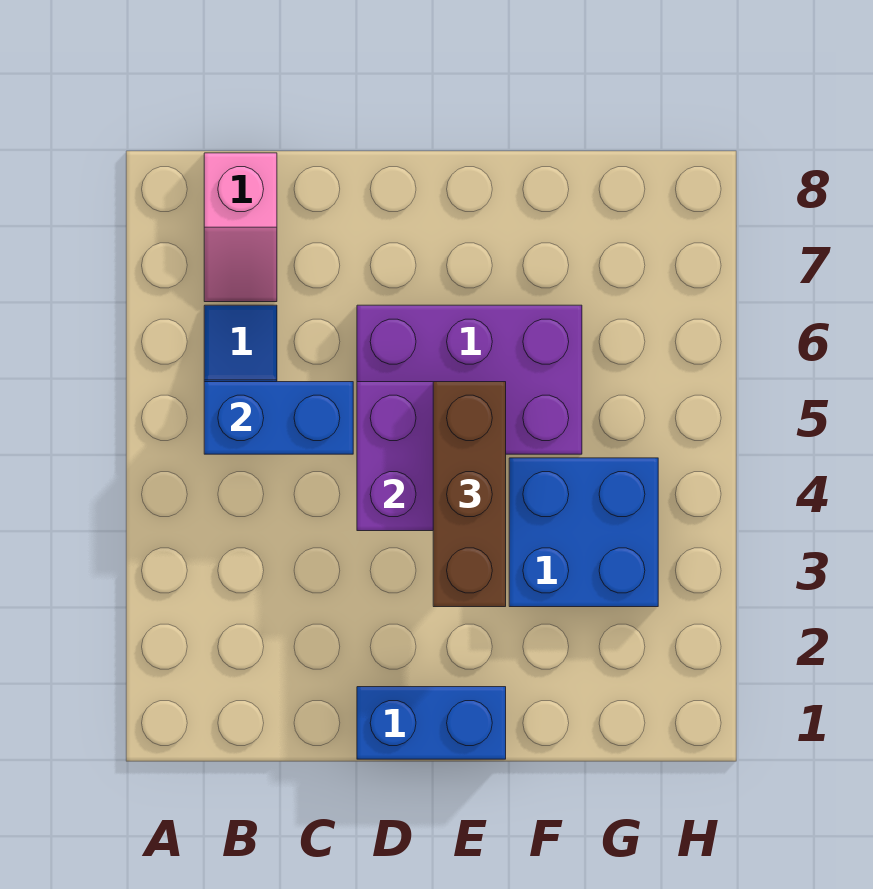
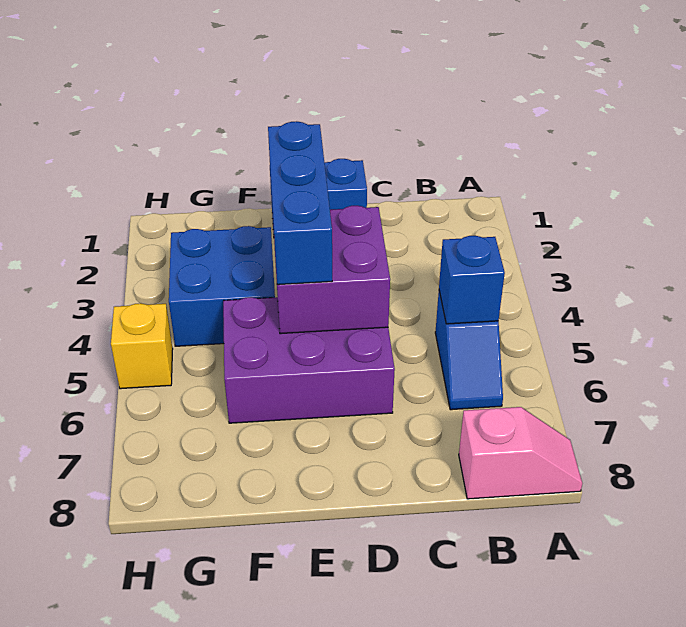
blue 1x2 brick [204,382,353,454] -> blue 1x1 brick [439,235,505,324]
pink 1x2 slope [204,153,277,302] -> pink 1x2 slope turned to [459,407,582,499]
brown 1x3 brick [433,382,506,607] -> blue 1x3 brick [268,121,332,285]
none -> yellow 1x1 brick [111,303,173,389]

